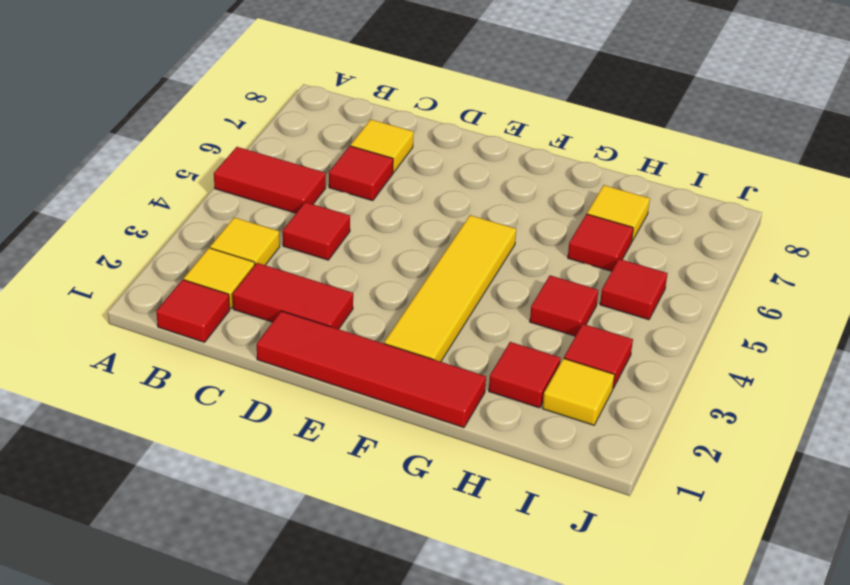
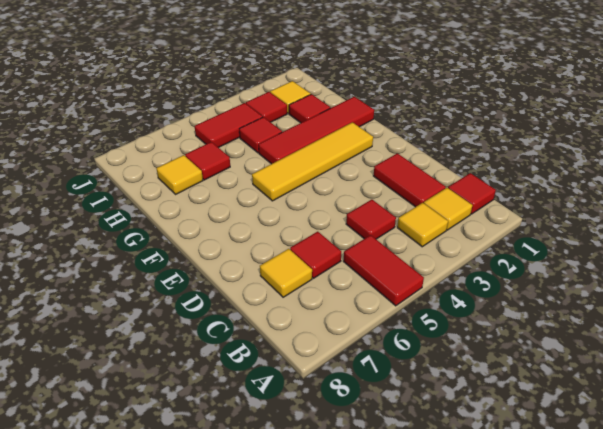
red 1x4 tile [257,311,486,428] -> red 1x4 tile turned to [259,97,374,164]
red 1x1 tile [600,259,668,320] -> red 1x2 tile [195,103,263,148]

